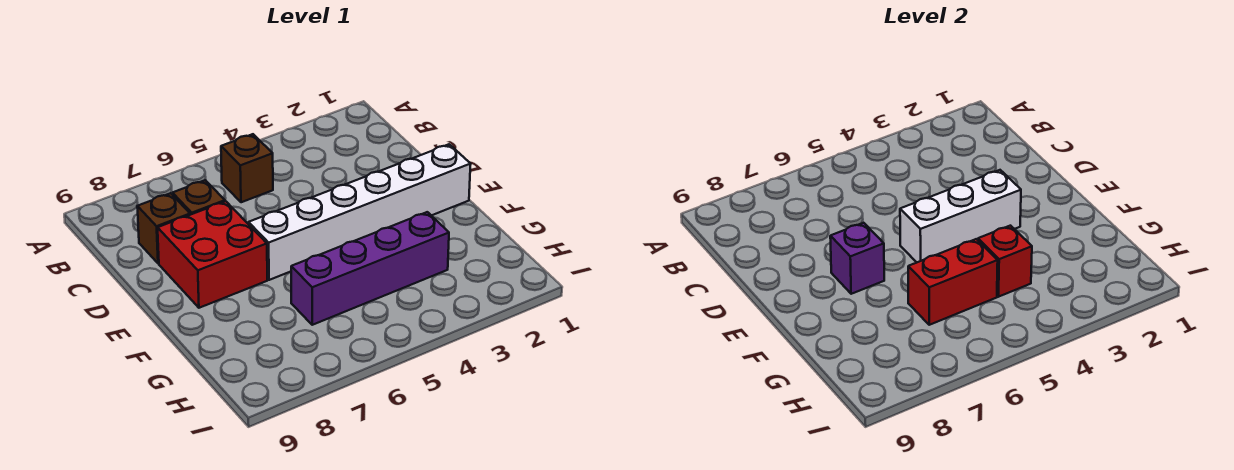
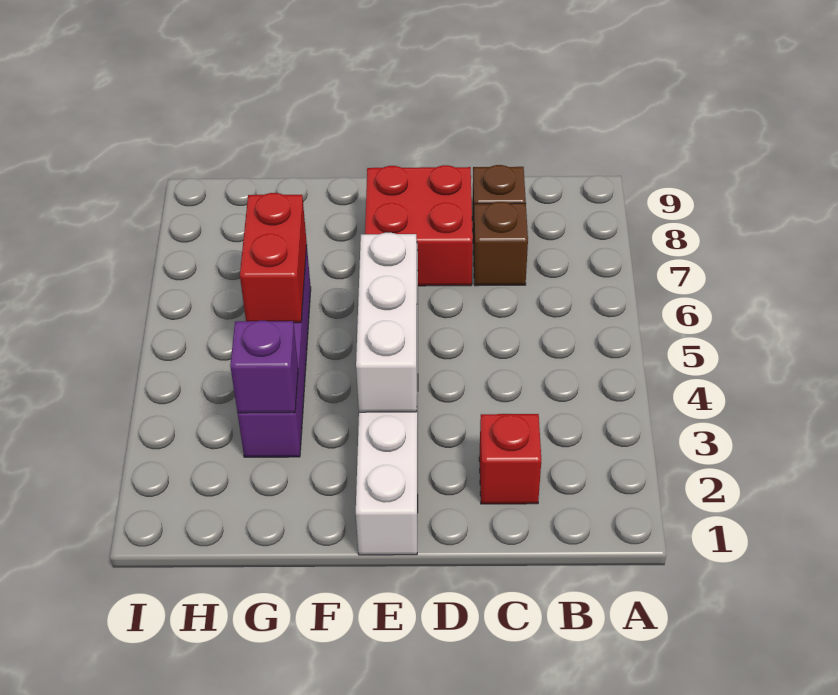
brown 1x1 brick [221,134,273,202] -> none
purple 1x1 brick [830,223,884,294] -> purple 1x1 brick moved to [230,321,298,413]
red 1x1 brick [978,226,1032,297] -> red 1x1 brick moved to [479,414,541,504]

